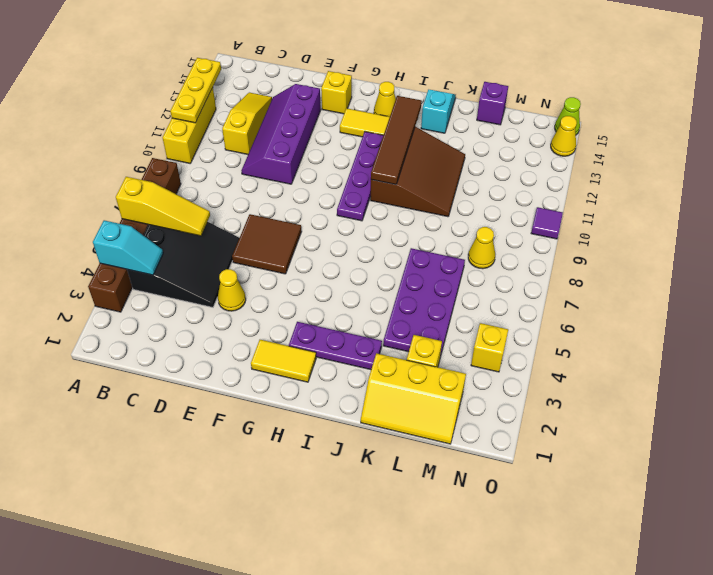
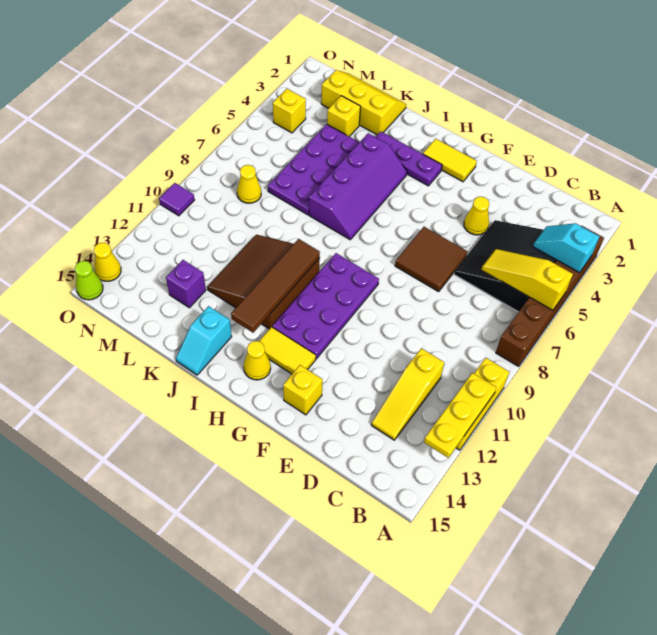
purple 2x4 slope [241,84,321,184] -> purple 2x4 slope moved to [309,133,407,240]
purple 1x4 plate [337,132,383,221] -> purple 2x4 plate [272,253,379,359]
purple 1x1 brick [477,82,508,125] -> purple 1x1 brick moved to [166,260,206,308]

